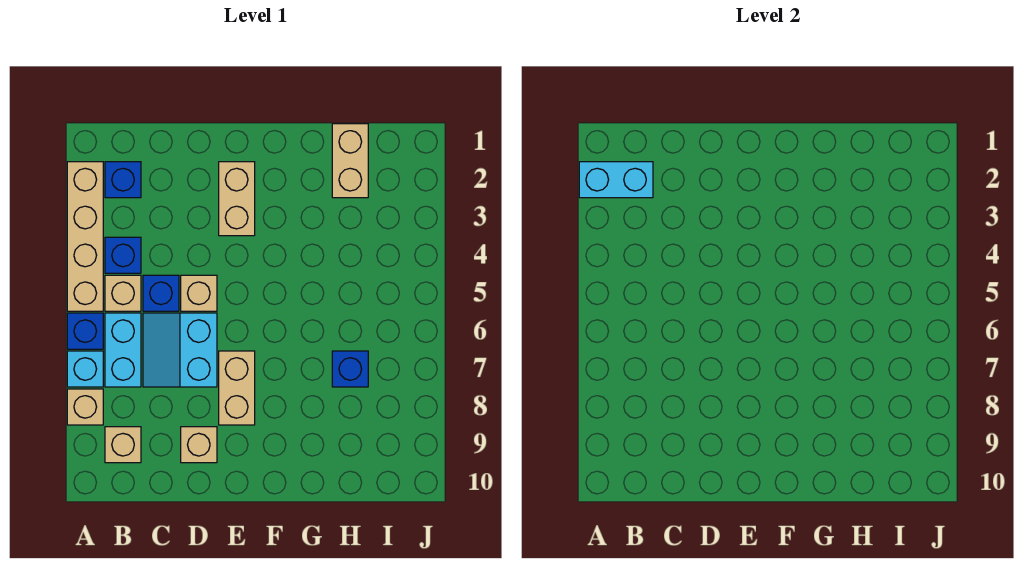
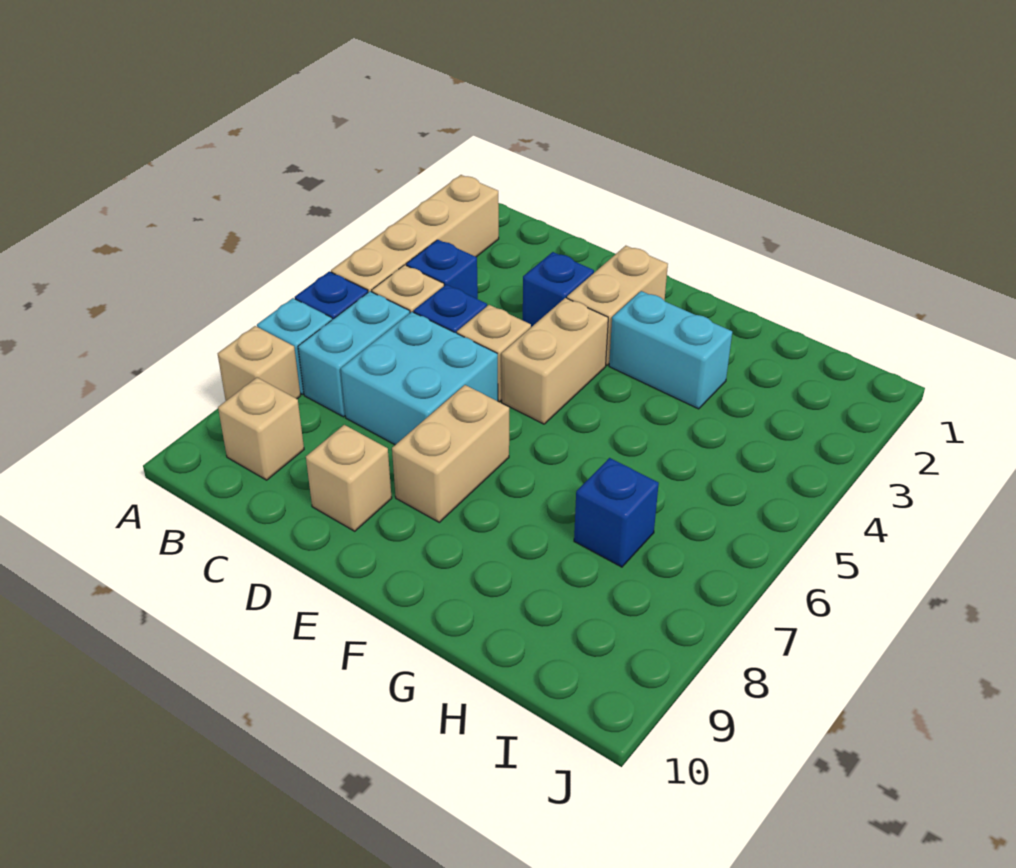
cyan 1x2 brick [579,162,653,198] -> cyan 1x2 brick moved to [609,291,732,409]
blue 1x1 brick [105,162,141,198] -> blue 1x1 brick moved to [523,252,594,327]
cyan 2x2 slope [143,313,217,387] -> cyan 2x2 brick [341,312,498,445]
tan 1x2 brick [332,124,368,198] -> tan 1x2 brick moved to [501,298,608,424]

